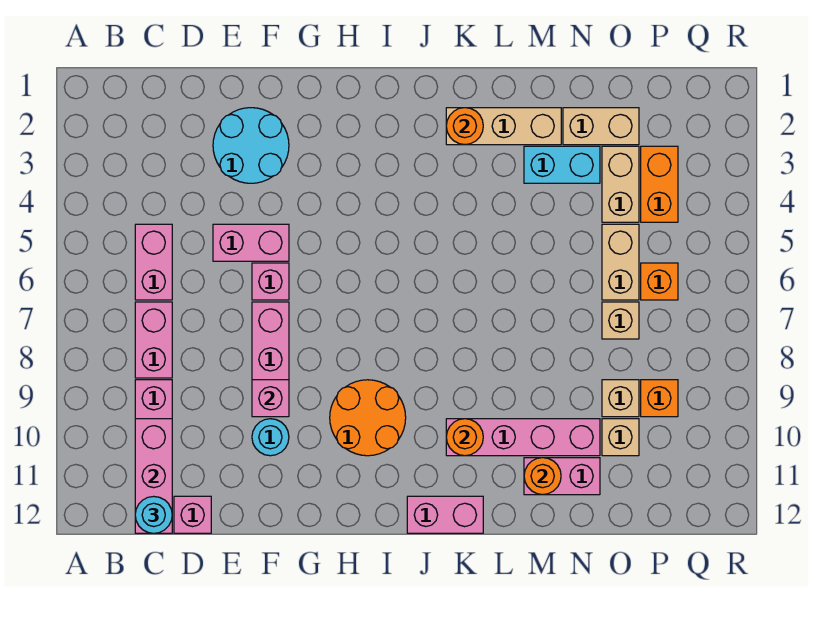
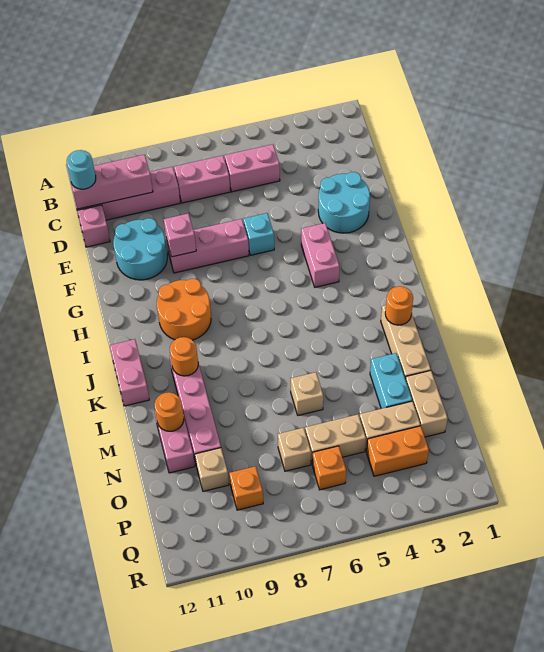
pink 1x2 brick [213,224,289,261] -> pink 1x2 brick moved to [301,223,339,287]
pink 1x1 brick [252,263,289,300] -> cyan 1x1 brick [243,213,274,255]
cyan 1x1 round brick [252,419,289,456] -> cyan 2x2 round brick [113,218,167,280]
tan 1x1 brick [602,380,639,417] -> tan 1x1 brick moved to [291,372,323,415]

